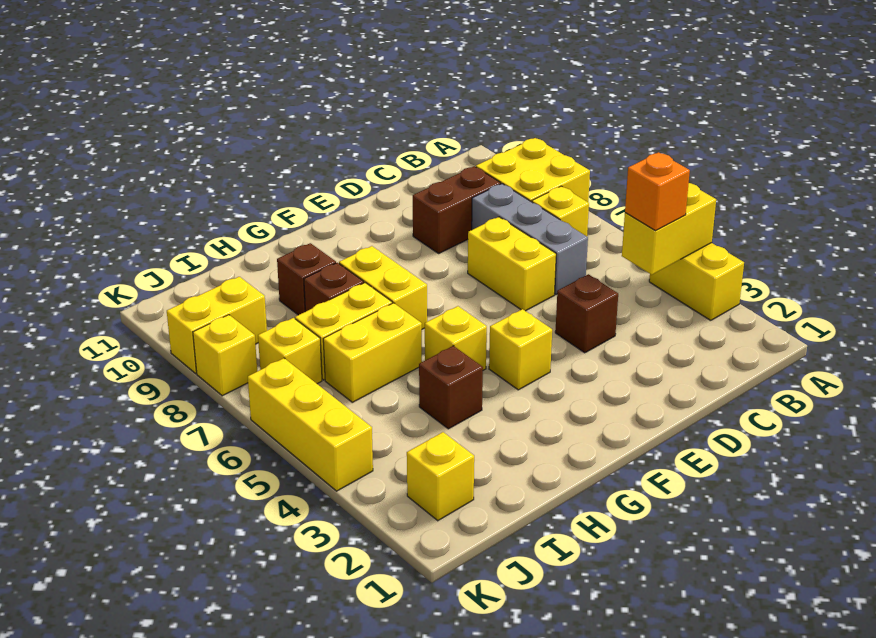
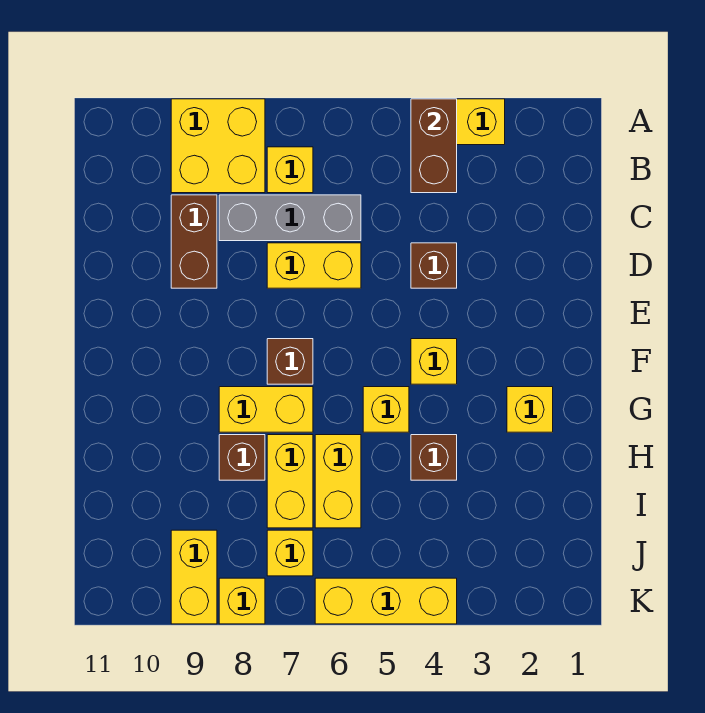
yellow 1x2 brick [622,183,716,275] -> brown 1x2 brick [411,99,457,193]
orange 1x1 brick [625,152,690,231] -> none
brown 1x1 brick [277,243,336,315] -> brown 1x1 brick moved to [267,339,313,384]
yellow 1x1 brick [407,432,474,521] -> yellow 1x1 brick moved to [507,387,553,432]

